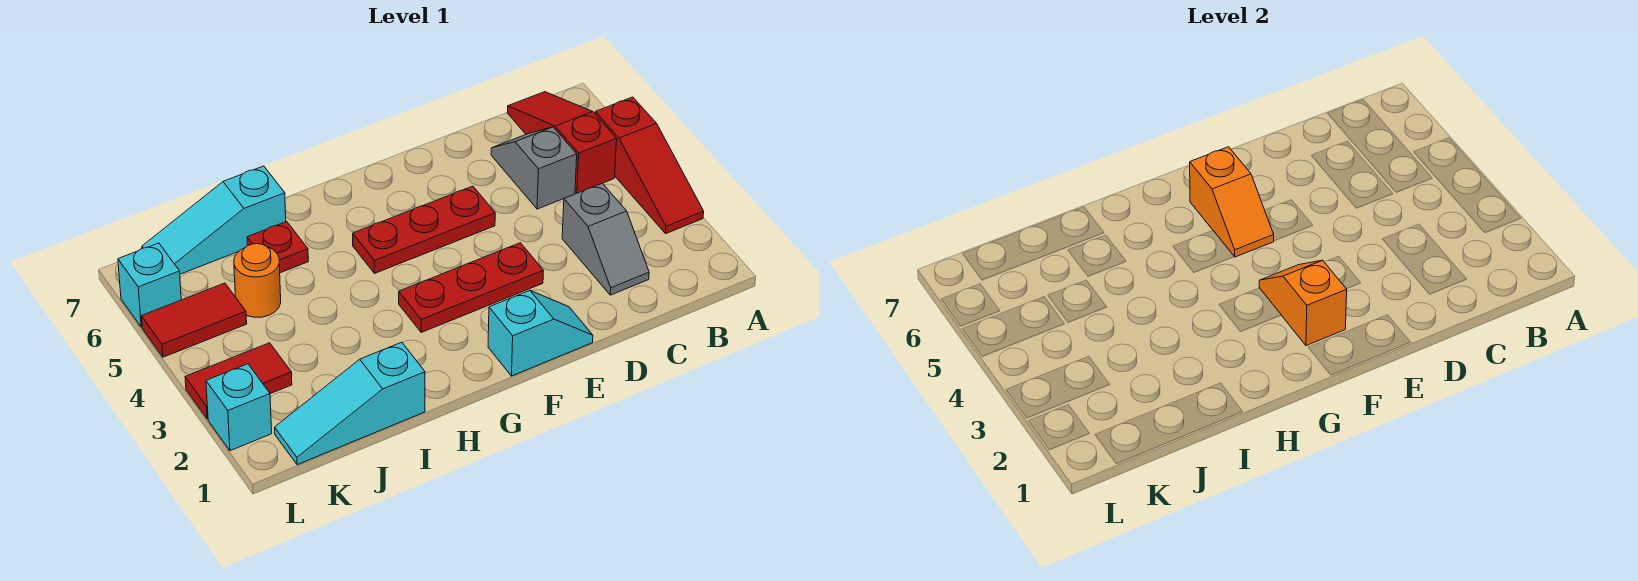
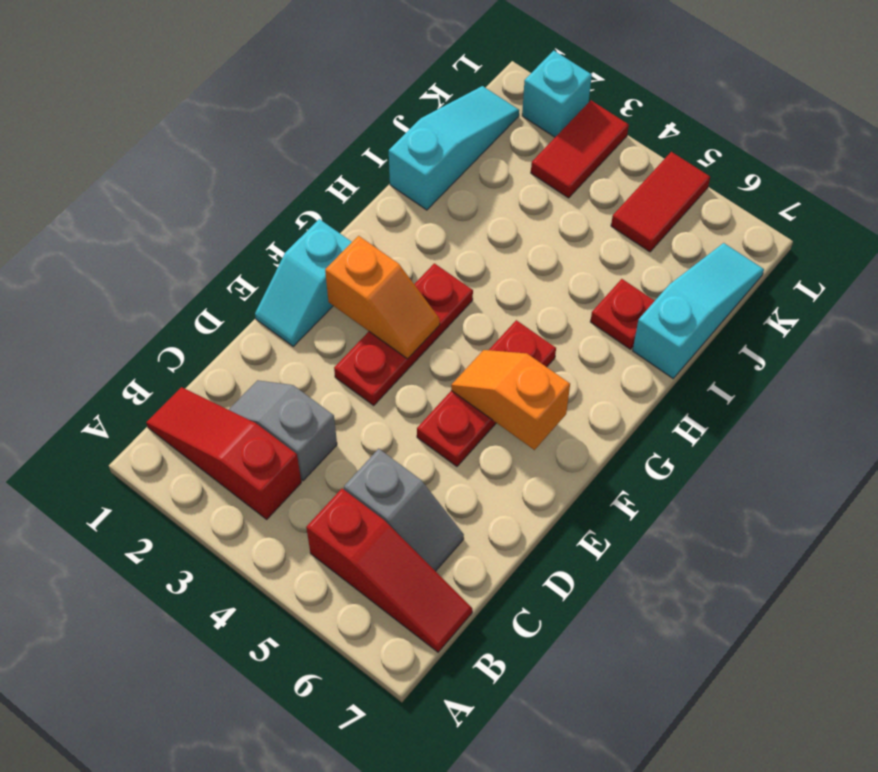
red 1x3 slope [595,97,704,233] -> red 1x3 slope moved to [146,387,301,519]
orange 1x1 round brick [234,244,281,317] -> none
cyan 1x1 brick [118,243,181,327] -> none

